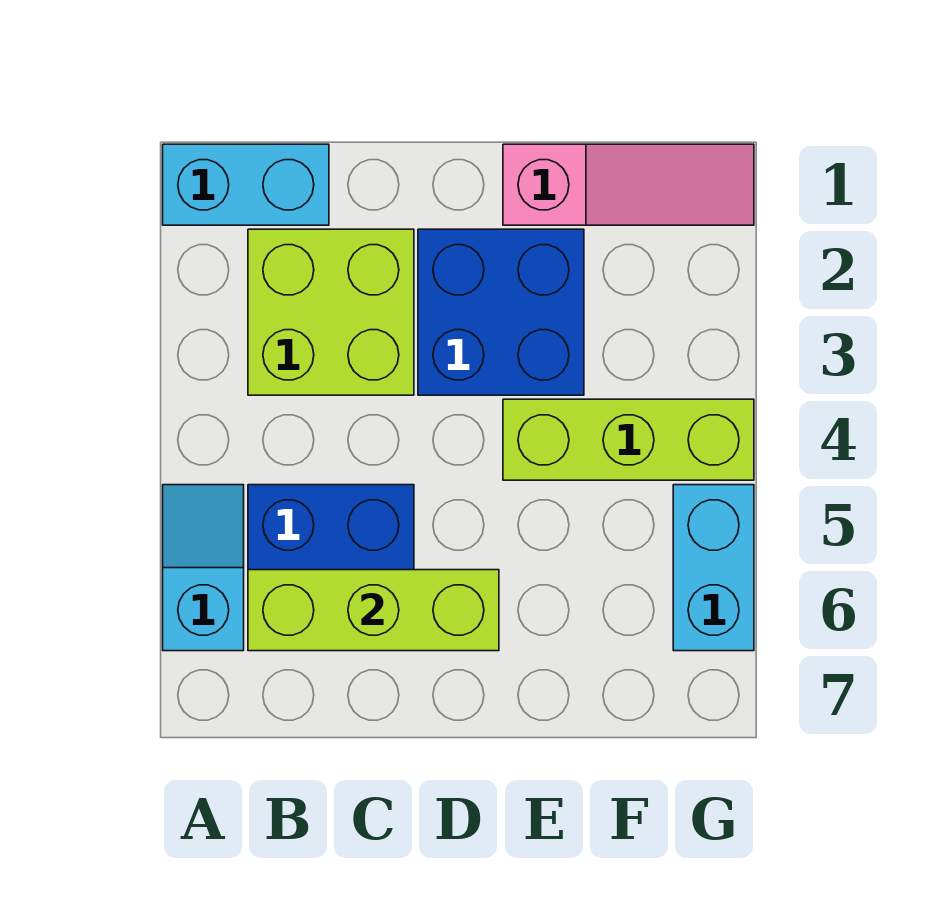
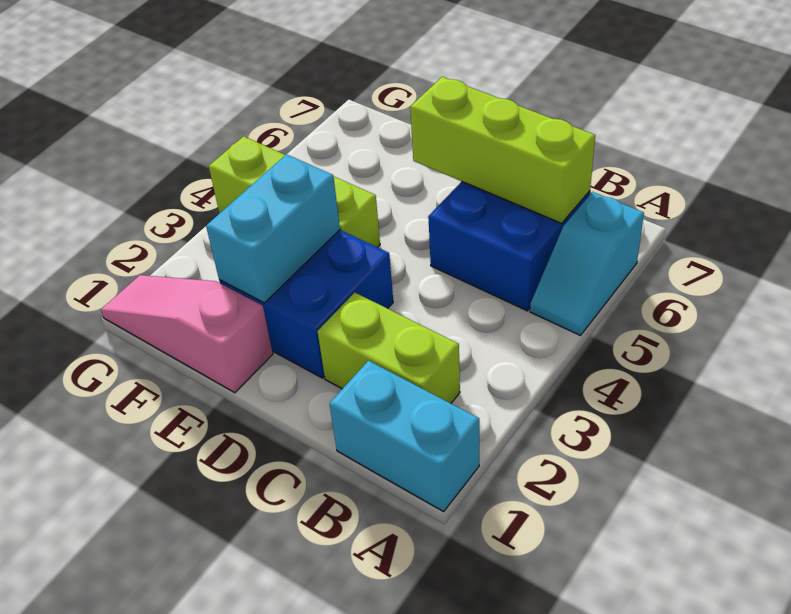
lime 2x2 brick [248,229,414,395] -> lime 1x2 brick [318,293,460,403]
cyan 1x2 brick [673,485,754,651] -> cyan 1x2 brick moved to [206,154,340,303]

